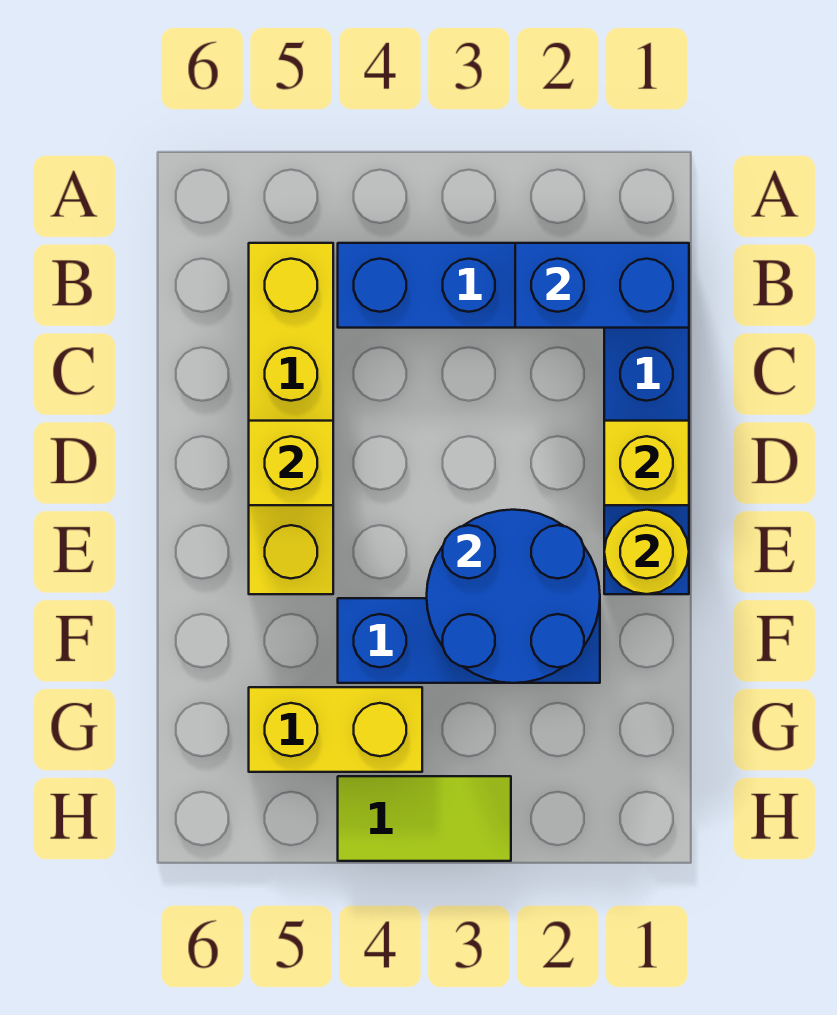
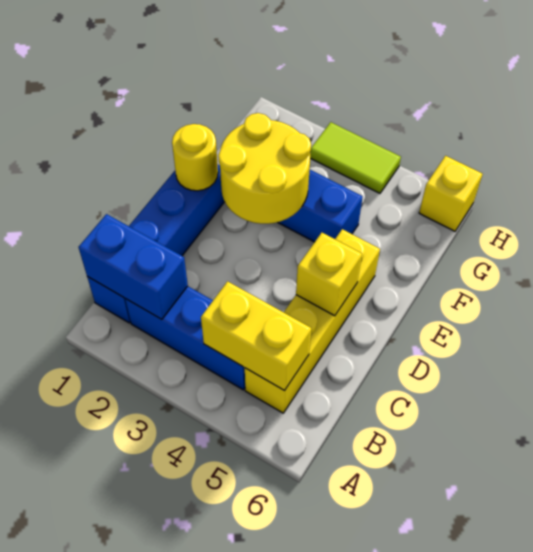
yellow 1x1 brick [604,421,689,505] -> yellow 1x1 brick moved to [419,156,482,231]
blue 2x2 round brick [427,510,600,683] -> yellow 2x2 round brick [218,113,311,224]
yellow 1x2 brick [249,687,422,772] -> yellow 1x2 brick moved to [201,281,311,391]

